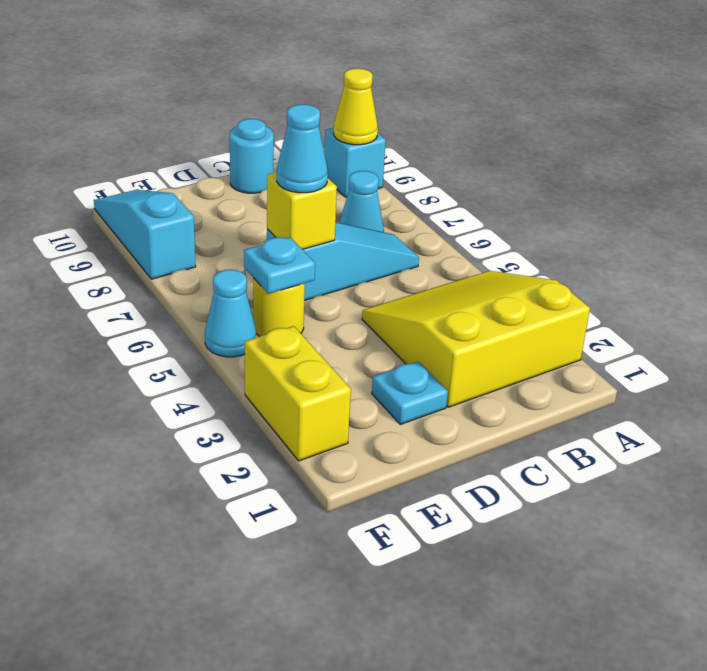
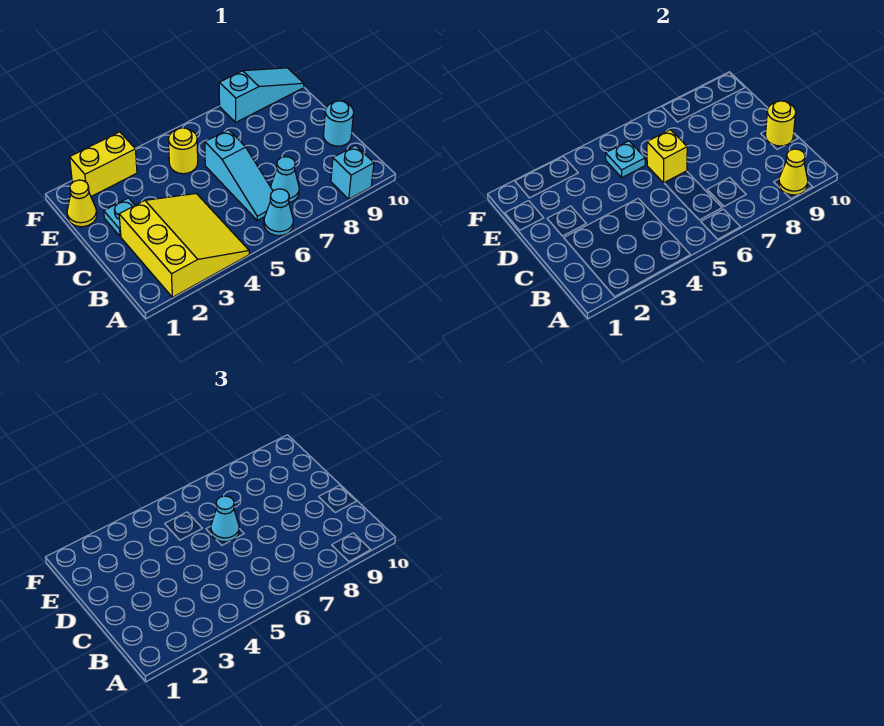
none -> yellow 1x1 round brick [766,101,796,146]
none -> yellow 1x1 cone [67,180,97,227]
cyan 1x1 cone [205,270,256,357] -> cyan 1x1 cone moved to [264,189,293,236]

